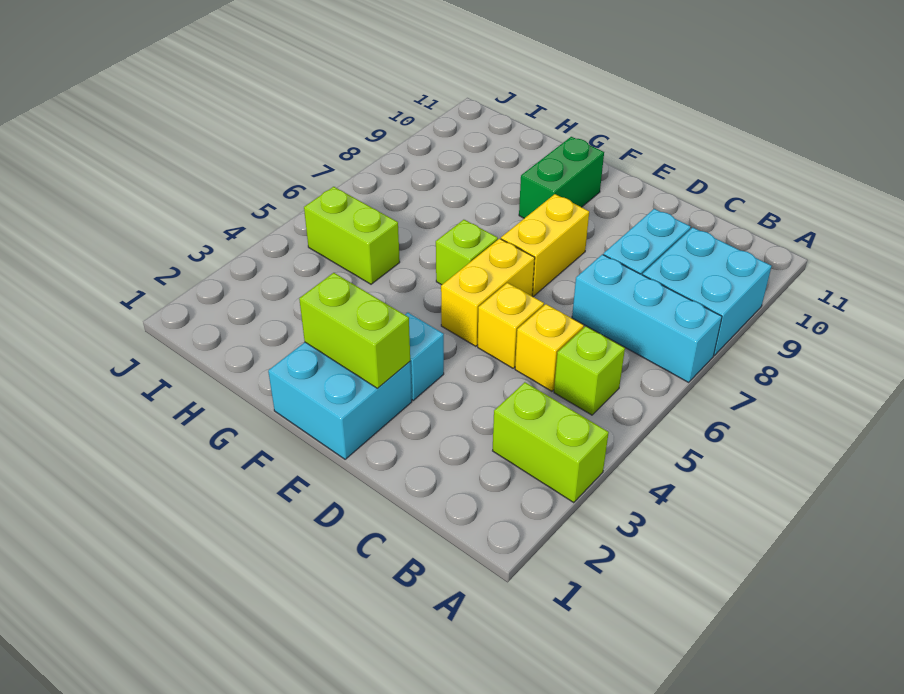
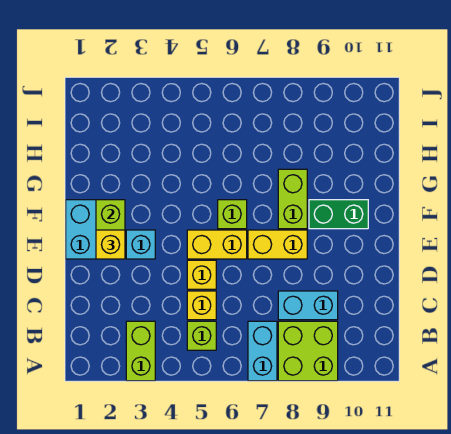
cyan 1x3 brick [572,254,722,382] -> cyan 1x2 brick [248,321,277,381]
cyan 2x2 brick [643,228,772,355] -> lime 2x2 brick [278,321,338,381]
none -> yellow 1x1 brick [96,230,125,259]
lime 1x2 brick [304,187,400,284] -> lime 1x2 brick moved to [278,169,307,229]

